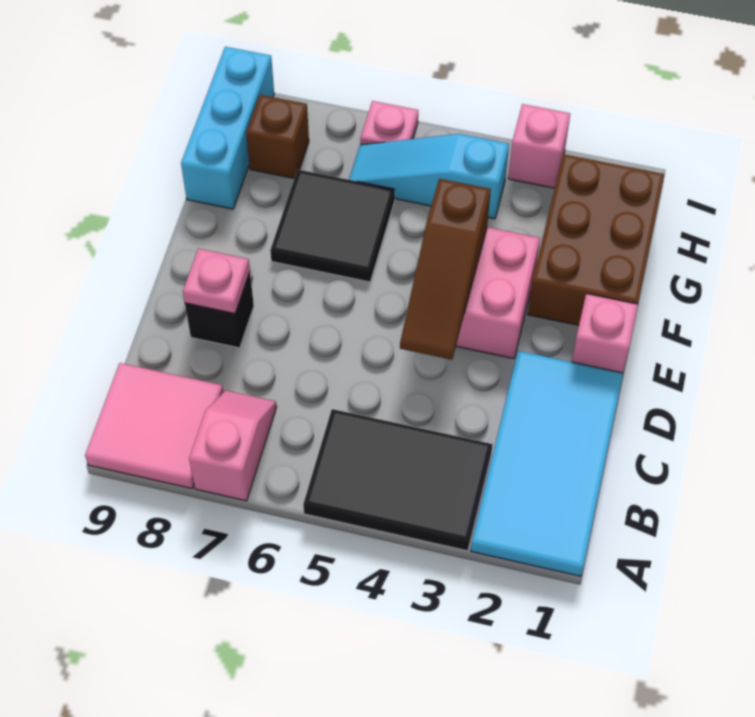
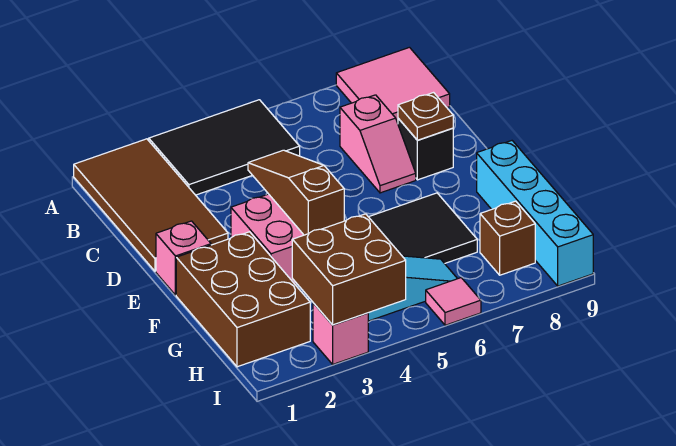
cyan 2x4 tile [471,351,623,576] -> brown 2x4 tile [74,139,228,271]
pink 1x2 slope [189,390,276,501] -> pink 1x2 slope moved to [340,95,416,193]
pink 1x1 plate [183,249,250,314] -> brown 1x1 plate [398,93,453,140]
cyan 1x3 brick [181,47,274,209] -> cyan 1x4 brick [477,141,593,286]
none -> brown 2x2 brick [292,214,406,325]
pink 1x1 plate [360,101,418,145] -> pink 1x1 tile [426,278,481,325]

